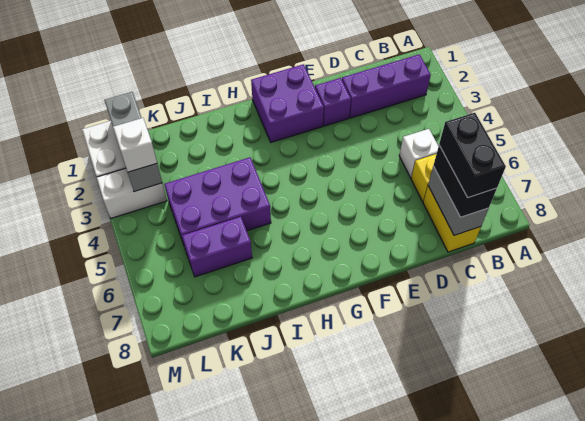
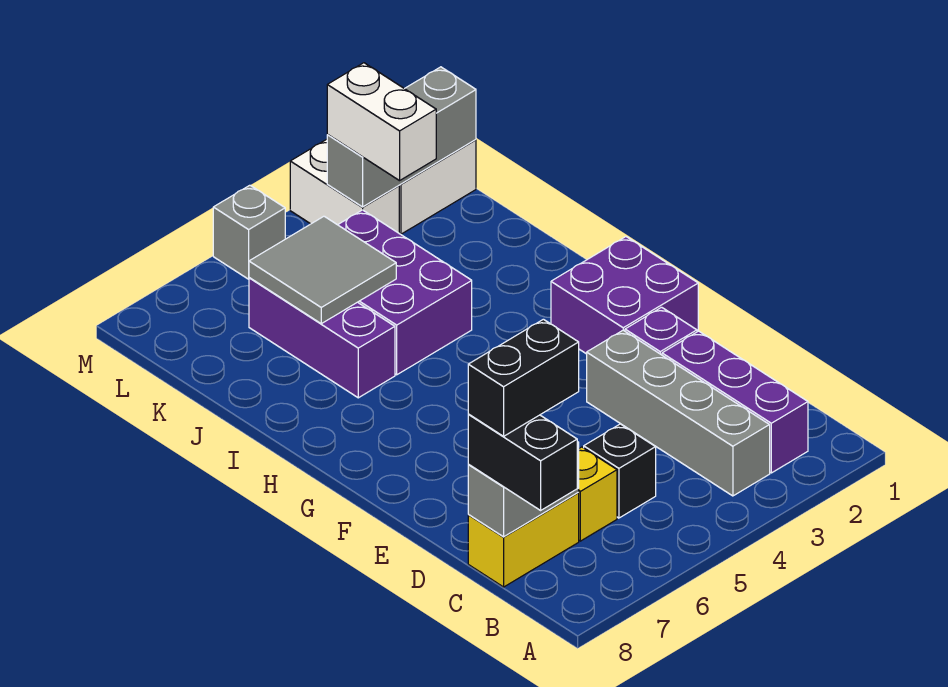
none -> grey 1x4 brick [587,330,770,496]
white 1x1 brick [399,129,439,178] -> black 1x1 brick [584,424,656,518]
black 1x2 brick [433,146,497,217] -> black 1x2 brick turned to [468,415,577,510]
none -> grey 2x2 tile [249,216,396,324]
purple 1x2 brick [182,217,252,277] -> purple 1x3 brick [249,278,395,398]
white 1x1 brick [113,118,157,172] -> white 1x2 brick [327,63,436,181]
none -> grey 1x1 brick [213,185,285,279]

